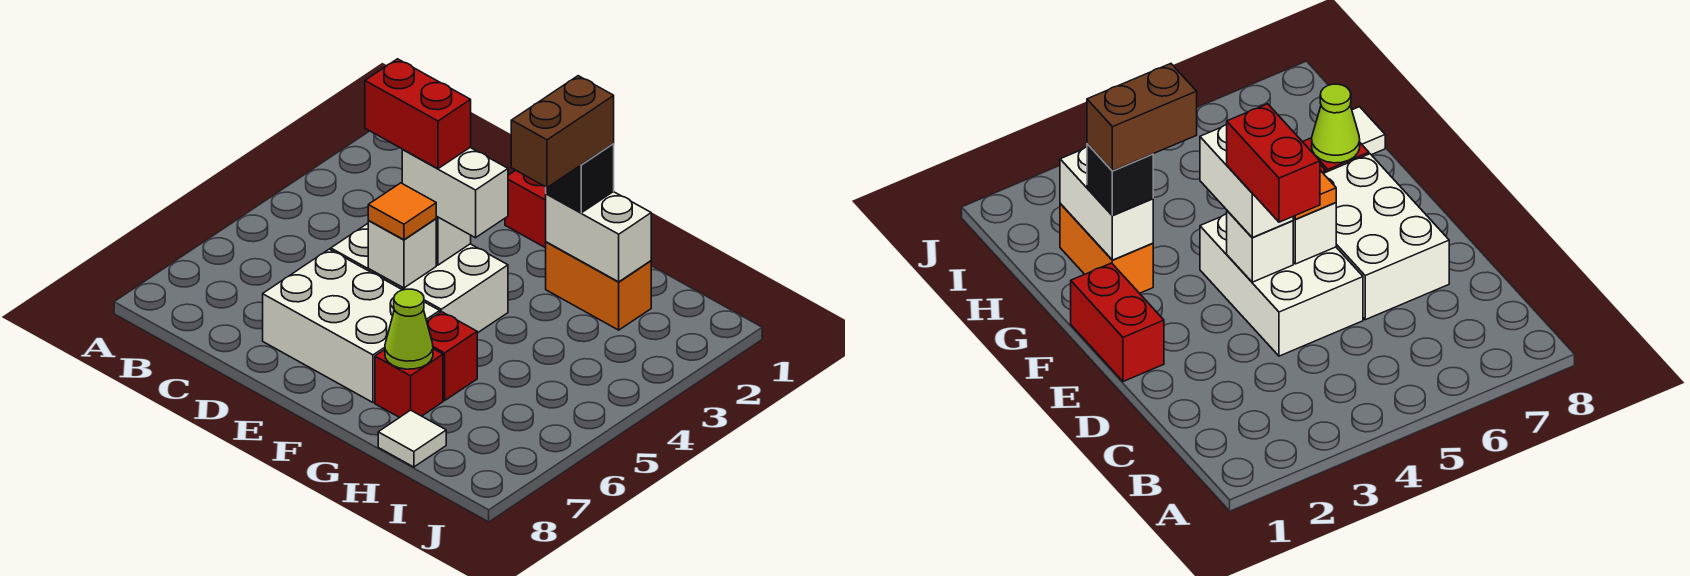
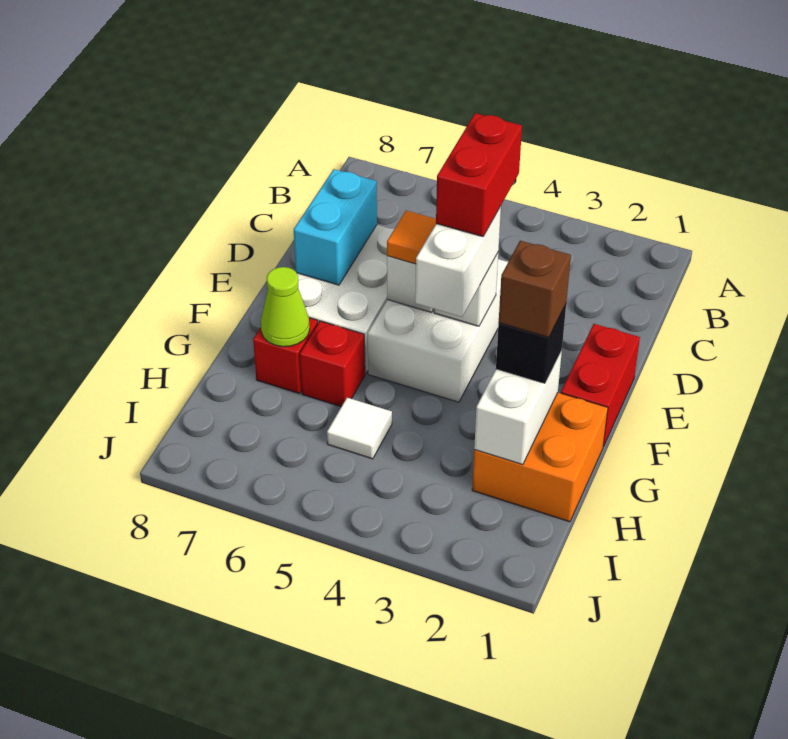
none -> cyan 1x2 brick [294,169,377,285]
orange 1x2 brick [546,242,651,330] -> orange 2x2 brick [472,393,608,522]
brown 1x2 brick [511,76,614,187] -> brown 1x1 brick [499,241,571,337]
white 1x1 tile [378,410,446,467] -> white 1x1 tile moved to [327,398,392,459]

